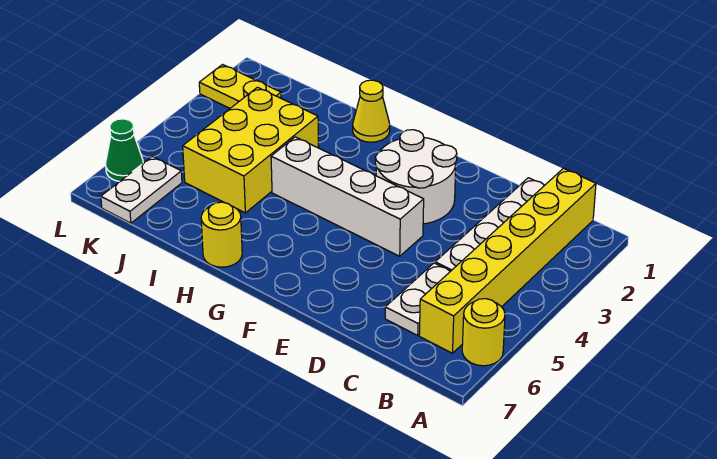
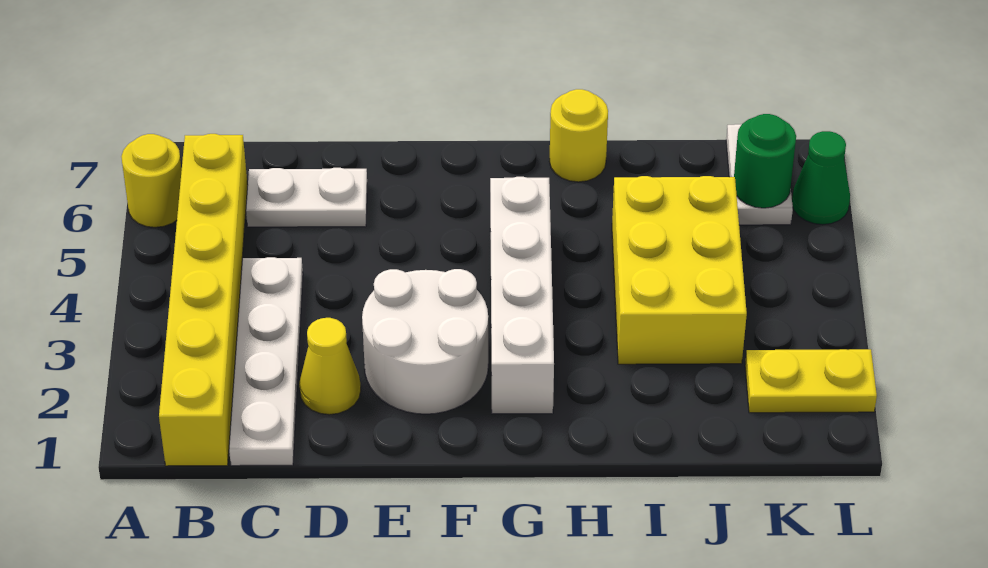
white 1x2 plate [385,263,450,335] -> white 1x2 plate turned to [246,168,367,227]
white 1x4 brick [271,137,424,256] -> white 1x4 brick turned to [490,177,554,414]
yellow 1x1 cone [353,80,390,142] -> yellow 1x1 cone moved to [299,318,361,415]
none -> green 1x1 round brick [734,114,796,208]

